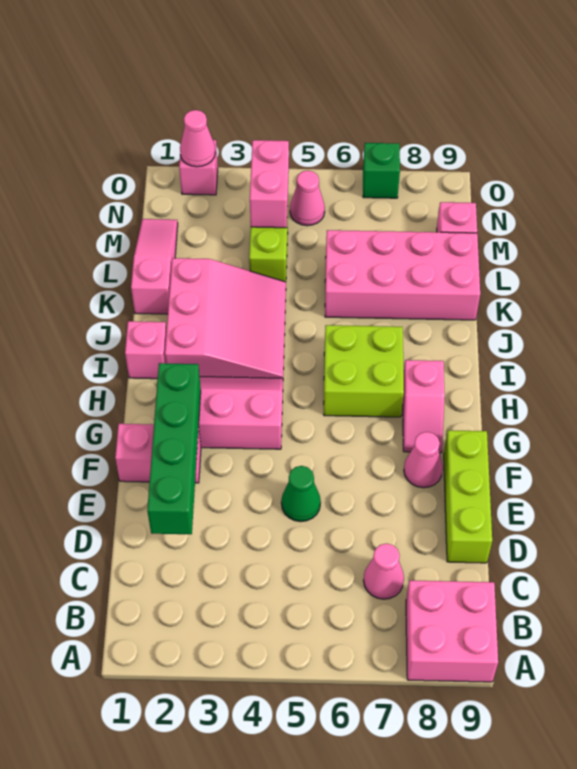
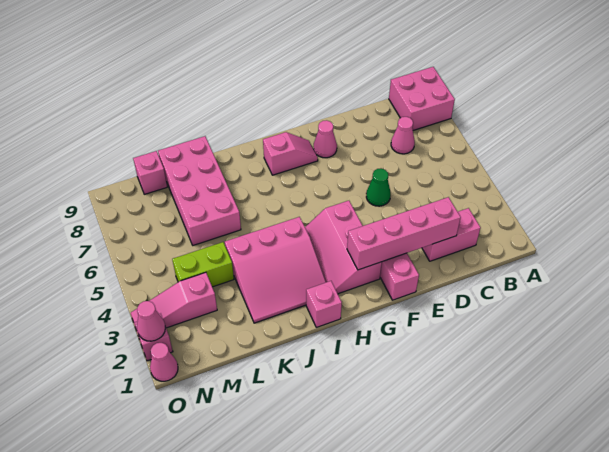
green 1x4 brick [147,363,201,534] -> pink 1x4 brick [347,197,461,270]
lime 1x3 brick [444,430,492,563] -> none
lime 2x2 brick [324,325,404,417] -> none
pink 3x3 slope [165,258,286,378] -> pink 3x3 slope turned to [225,217,326,323]
pink 1x3 slope [131,219,178,314] -> pink 1x3 slope moved to [131,272,217,328]
pink 1x2 brick [250,140,289,228] -> pink 1x2 brick moved to [422,208,481,261]
pink 1x1 cone [290,171,325,226] -> pink 1x1 cone moved to [150,343,178,381]
green 1x1 brick [363,143,400,198] -> none

